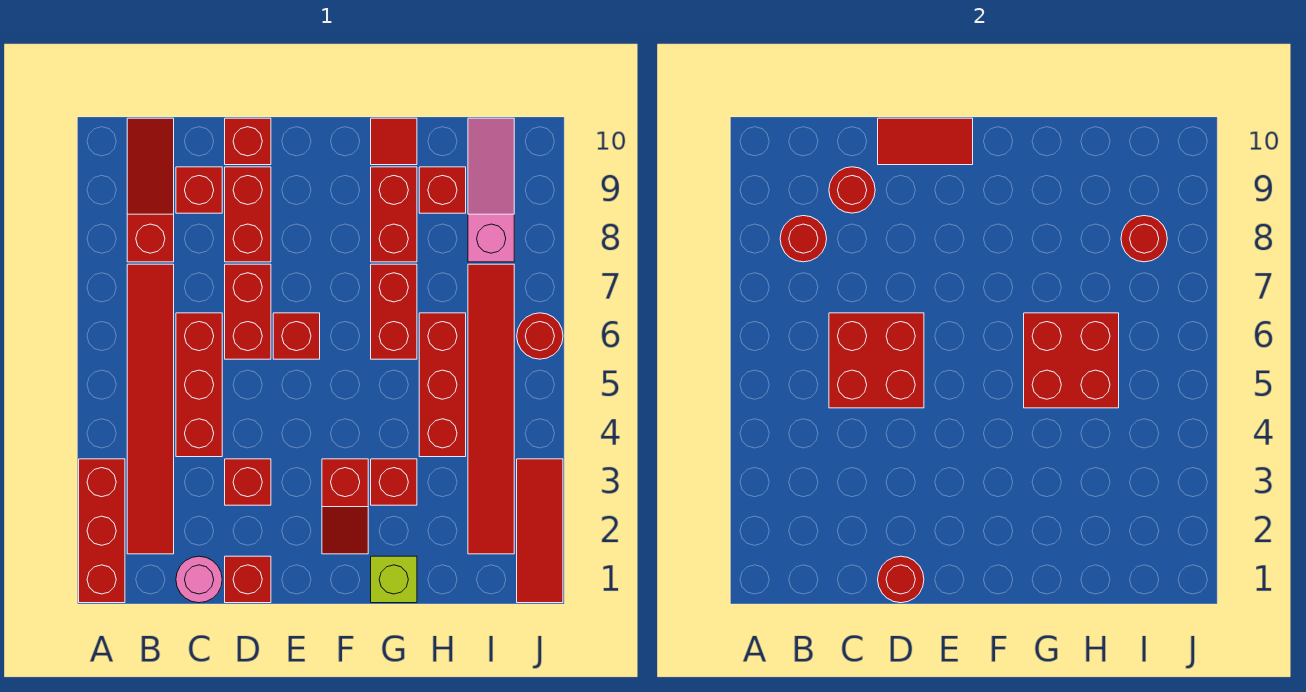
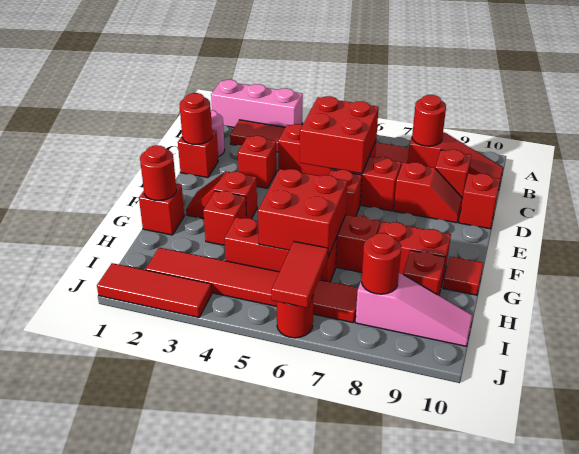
red 1x3 brick [79,459,125,603] -> pink 1x3 brick [211,80,303,127]
red 1x1 round brick [829,167,875,213] -> red 1x1 round brick moved to [140,145,177,201]
red 1x2 brick [225,167,271,262] -> red 1x2 slope [394,162,463,223]
red 1x2 tile [878,118,973,165] -> red 1x2 tile moved to [272,242,328,308]
lime 1x1 brick [371,556,417,603] -> red 1x1 brick [139,184,184,235]

